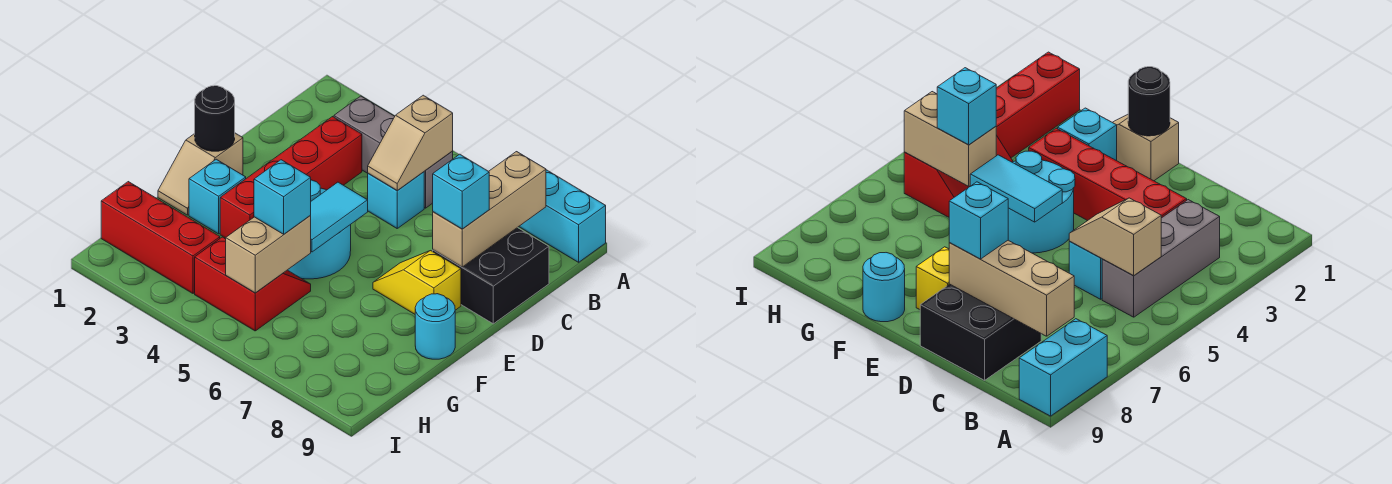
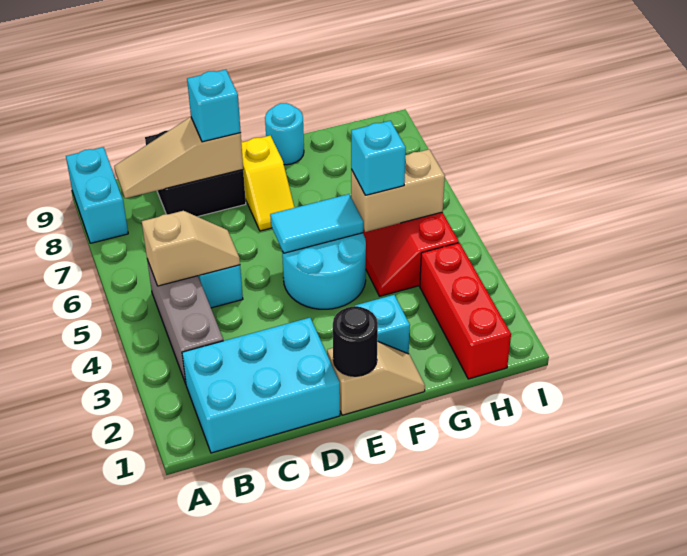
none -> cyan 2x3 brick [182,318,340,453]
tan 1x3 brick [433,152,546,267] -> tan 1x3 slope [114,117,243,198]
red 1x4 brick [220,117,362,238] -> none

